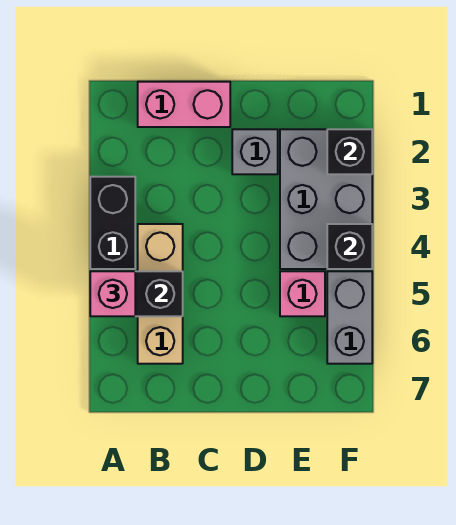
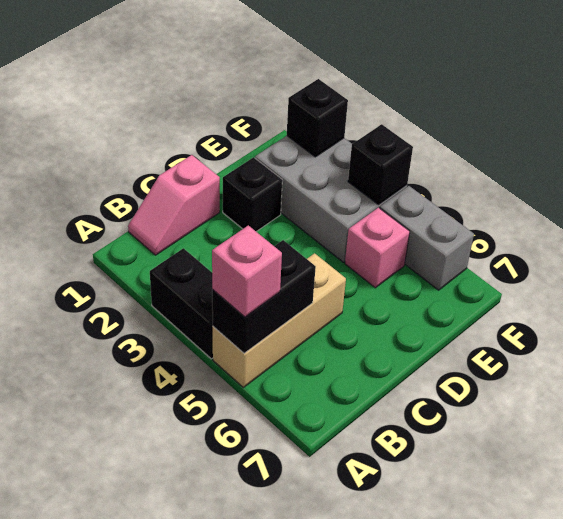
pink 1x2 brick [138,82,230,127] -> pink 1x2 slope [128,155,220,255]
tan 1x3 brick [138,224,183,364] -> tan 1x3 brick turned to [213,253,346,387]
grey 1x1 brick [232,129,278,174] -> black 1x1 brick [223,157,282,232]

